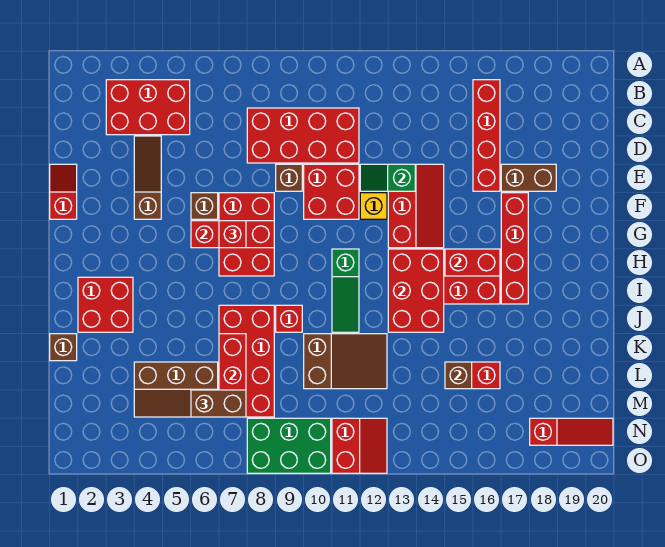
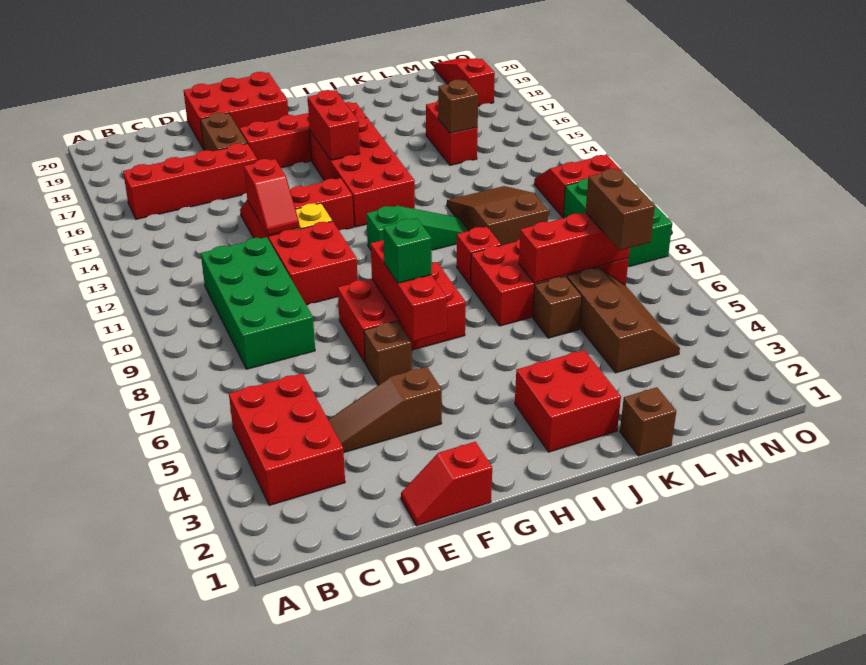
red 2x4 brick [247,108,359,163] -> green 2x4 brick [201,237,315,369]
brown 1x1 brick [276,164,302,191] -> brown 1x1 brick moved to [533,276,582,338]
green 1x2 slope [360,164,415,191] -> red 1x2 slope [244,159,299,235]
red 1x1 brick [219,221,246,248] -> green 1x1 brick [383,218,432,283]
red 2x3 brick [388,249,444,332] -> red 2x3 brick moved to [184,72,289,150]

